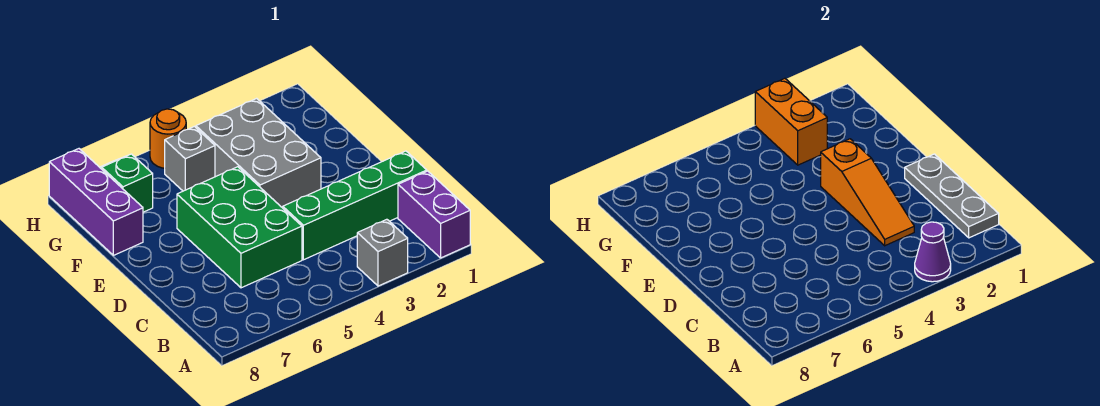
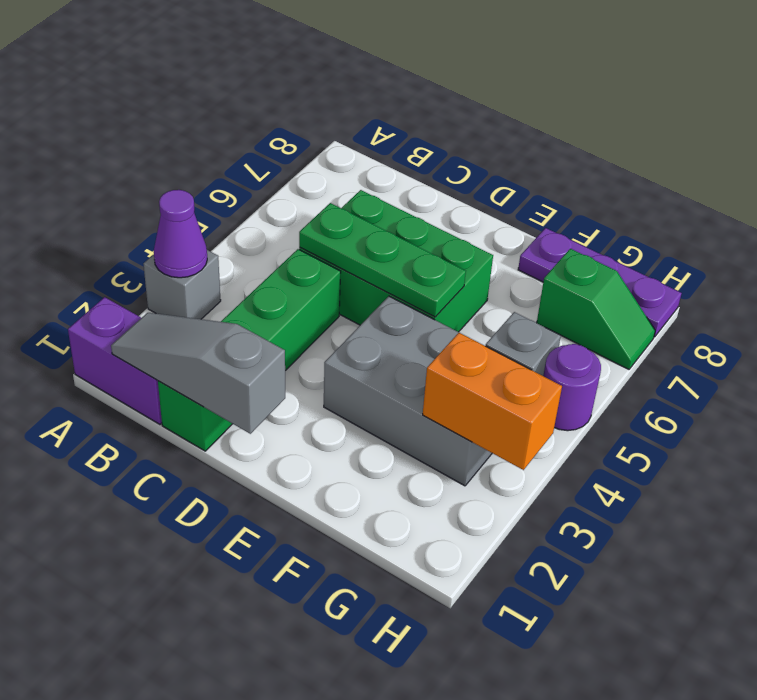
grey 1x3 plate [905,154,999,238] -> grey 1x3 slope [111,313,285,434]
orange 1x3 slope [821,139,914,246] -> none
none -> green 1x3 plate [299,203,466,317]
purple 1x3 brick [49,149,143,255] -> purple 1x3 plate [518,228,682,337]
orange 1x1 round brick [150,109,186,168] -> purple 1x1 round brick [543,344,601,431]

